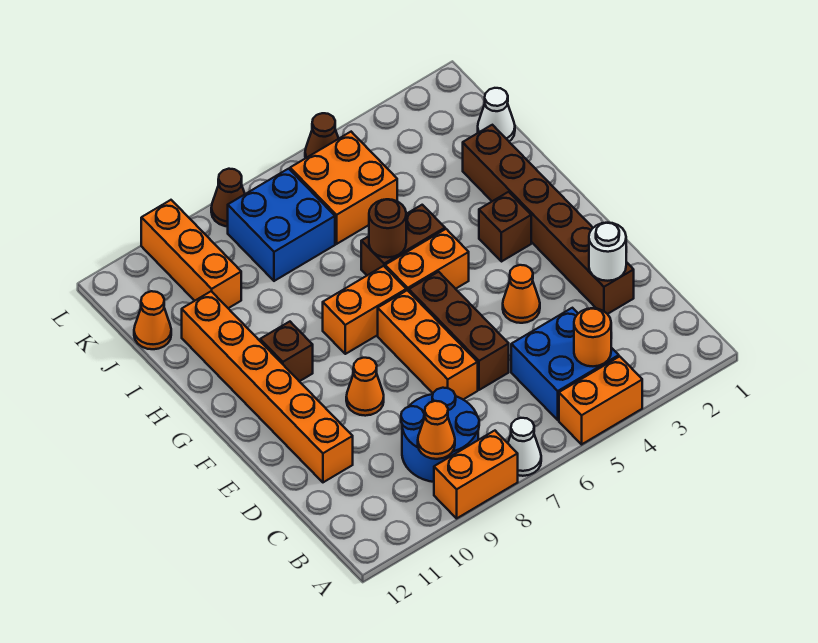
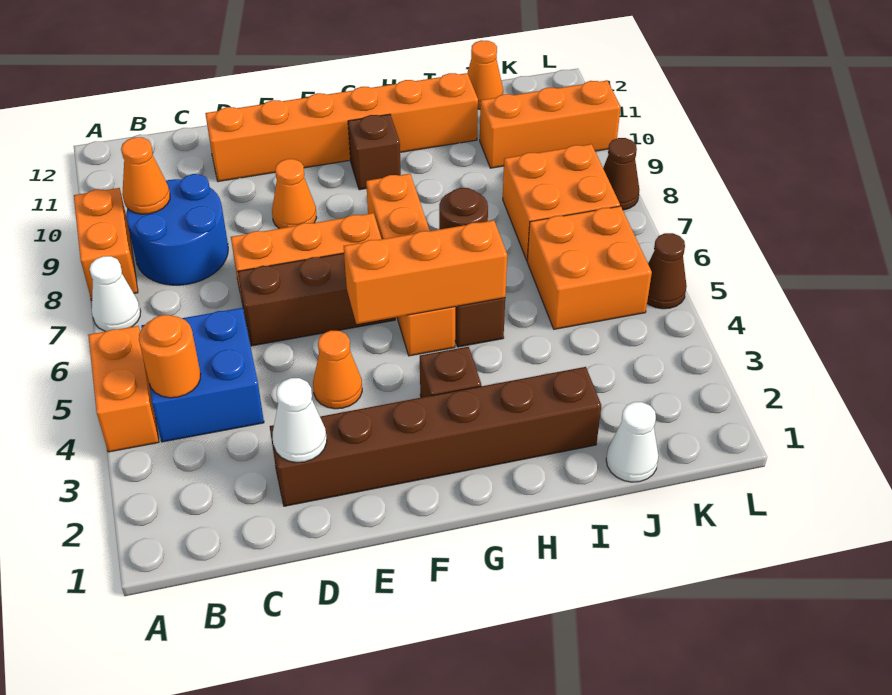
white 1x1 round brick [589,223,626,281] -> white 1x1 cone [273,378,327,462]
none -> orange 1x3 brick [344,220,507,324]
blue 2x2 brick [228,169,335,281] -> orange 2x2 brick [503,144,620,260]

